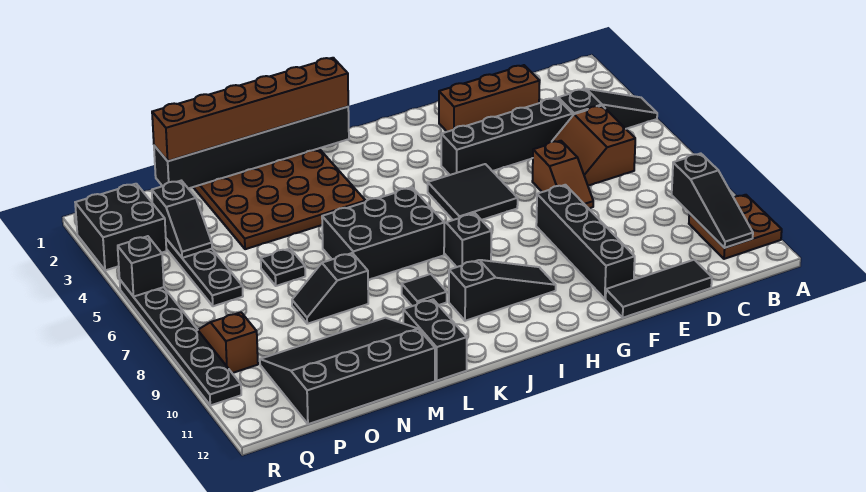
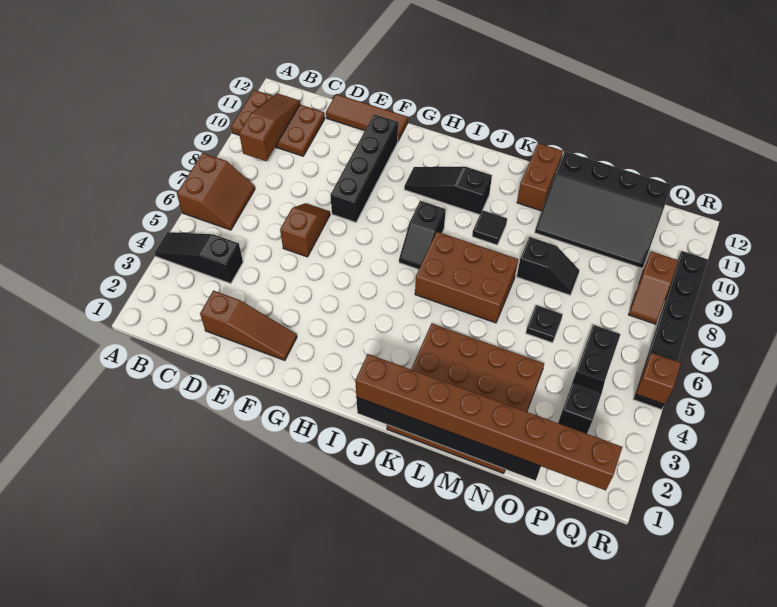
brown 2x2 plate [689,195,782,259] -> brown 2x3 plate [231,90,325,156]
black 1x3 slope [672,153,753,248] -> brown 1x3 slope [239,93,300,161]
brown 2x2 slope [552,106,635,186] -> brown 2x2 slope moved to [177,153,255,230]
brown 1x3 brick [439,65,540,132] -> brown 1x3 slope [200,291,297,361]
black 1x4 brick [441,98,573,175] -> none
black 1x3 tile [606,260,712,318] -> brown 1x3 tile [326,94,408,141]
black 2x2 tile [428,164,518,220] -> none
brown 1x6 brick [152,58,348,161] -> brown 1x8 brick [355,354,622,490]
black 2x3 brick [322,188,444,280] -> brown 2x3 brick [415,232,518,323]
black 1x2 brick [403,300,467,381] -> brown 1x2 brick [517,143,563,211]
black 2x2 brick [75,184,166,270] -> none
black 1x1 brick [118,236,164,297] -> brown 1x1 brick [636,353,681,404]

